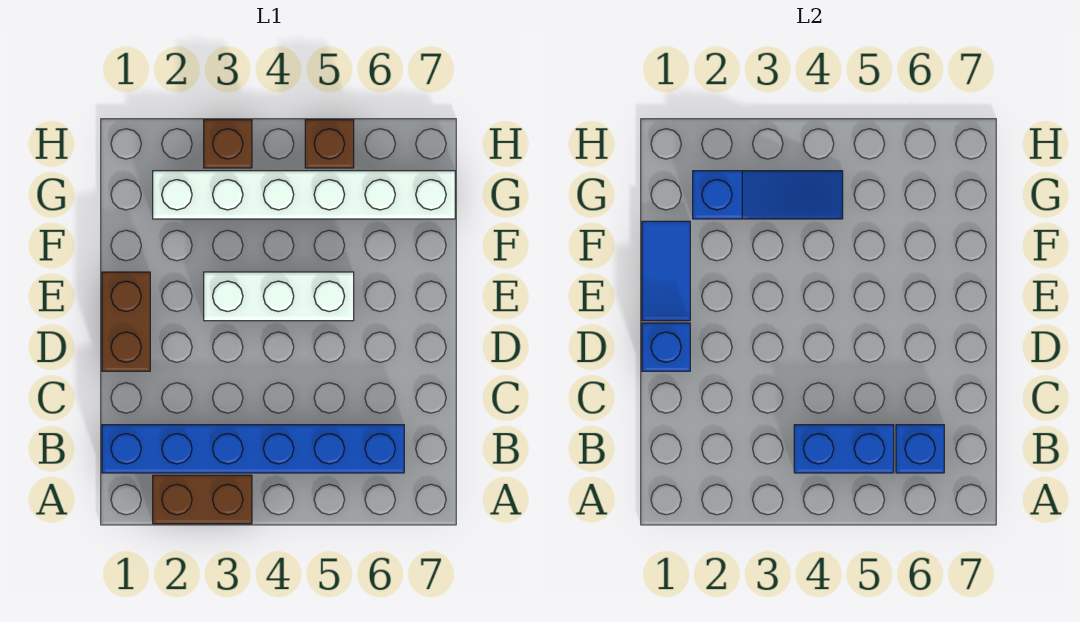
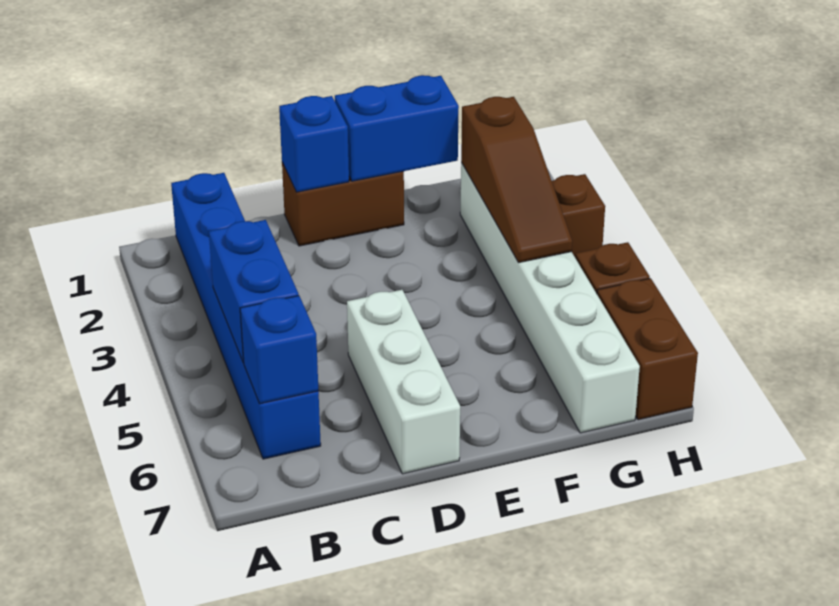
brown 1x2 brick [153,475,252,524] -> brown 1x2 brick moved to [597,278,698,420]
blue 1x2 tile [642,221,690,321] -> blue 1x2 brick [335,75,459,181]
white 1x3 brick [204,272,354,321] -> white 1x3 brick moved to [347,290,460,474]
blue 1x3 slope [693,171,843,219] -> brown 1x3 slope [461,97,572,263]

